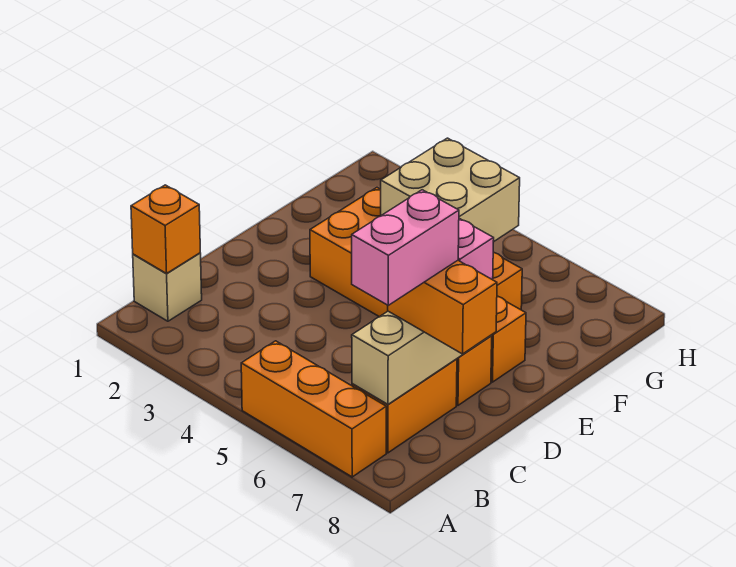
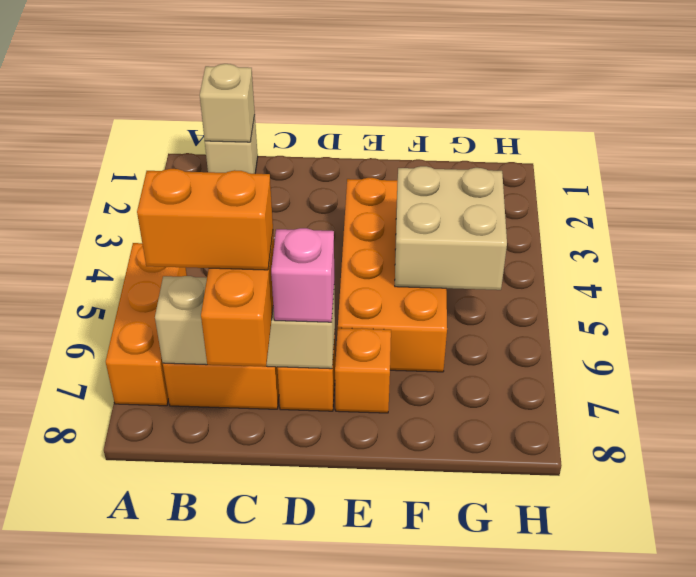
orange 1x1 brick [131,185,200,273] -> tan 1x1 brick [200,64,255,142]
pink 1x2 brick [352,190,459,305] -> orange 1x2 brick [137,169,273,270]

